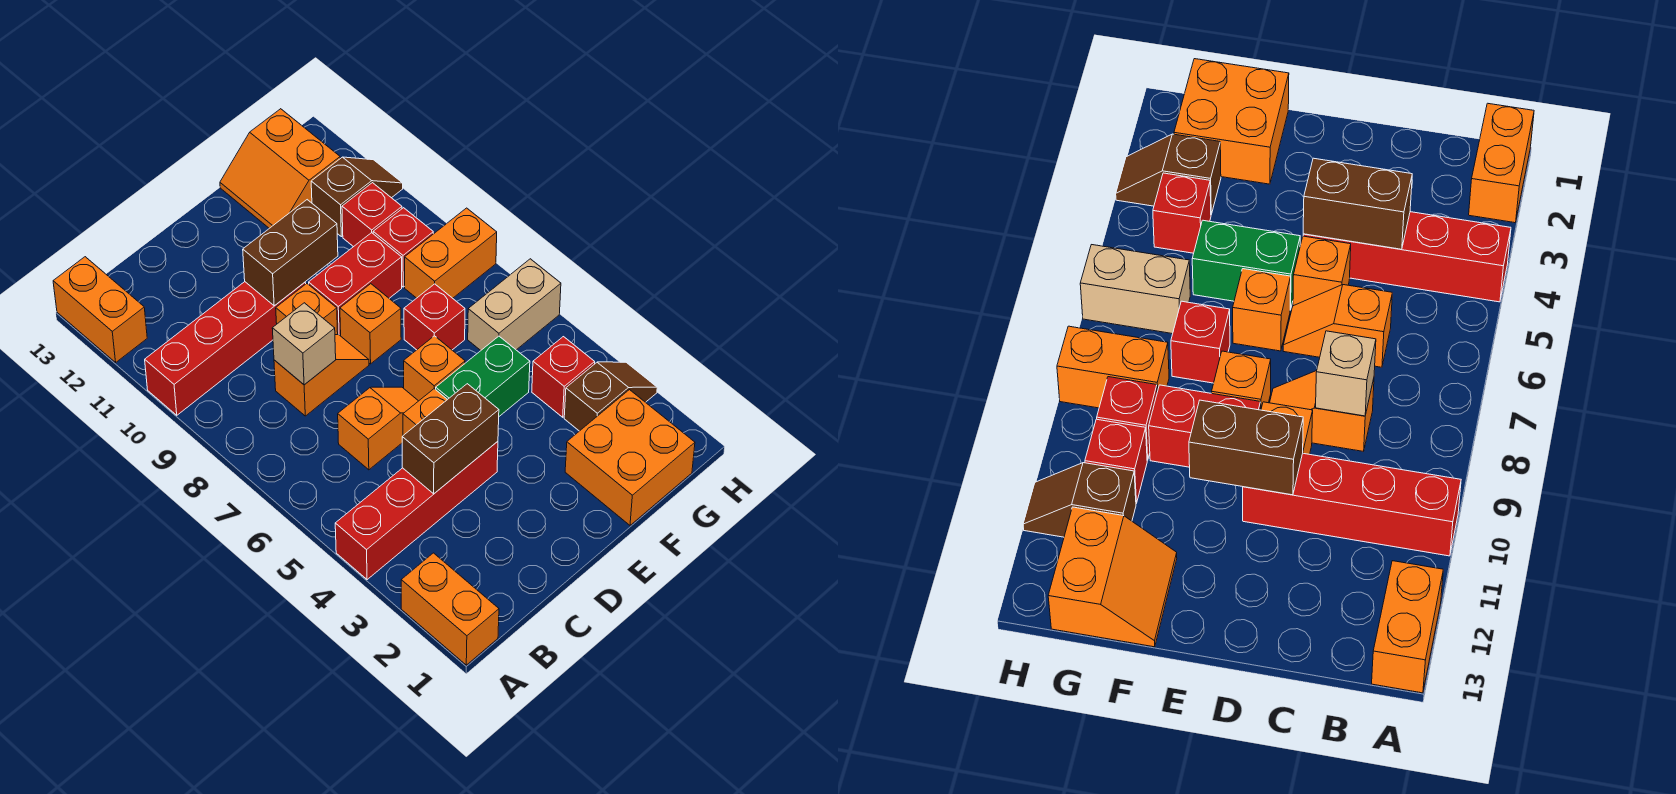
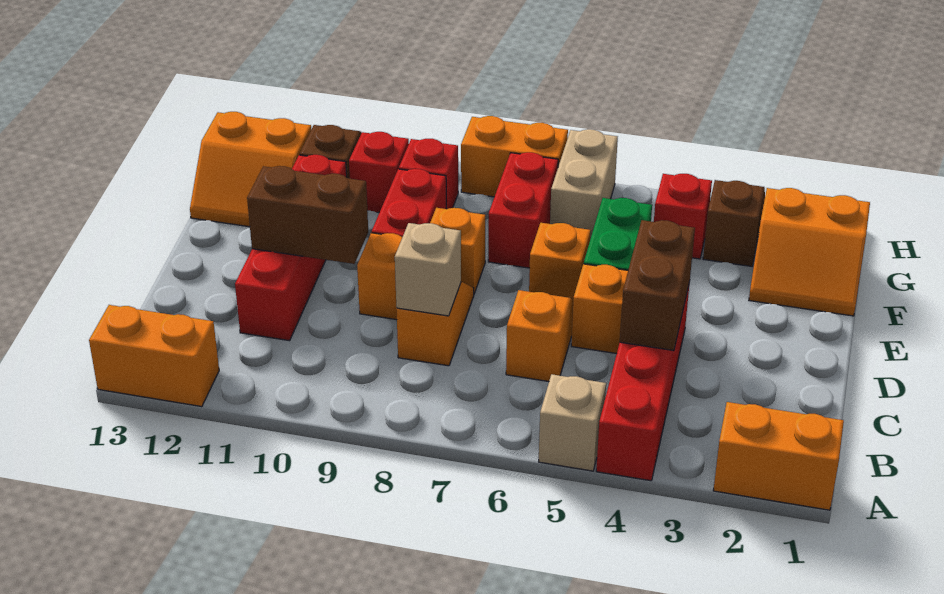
none -> tan 1x1 brick [539,374,606,471]
red 1x4 brick [145,282,306,415] -> red 1x4 brick moved to [235,155,347,341]
brown 1x2 brick [243,200,338,306] -> brown 1x2 brick turned to [247,166,368,264]
orange 2x2 brick [565,390,695,525] -> orange 2x2 slope [749,188,870,316]
red 1x1 brick [404,284,465,350] -> red 1x2 brick [488,152,558,268]
orange 1x2 brick [405,208,497,298] -> orange 1x2 brick turned to [461,116,568,197]

